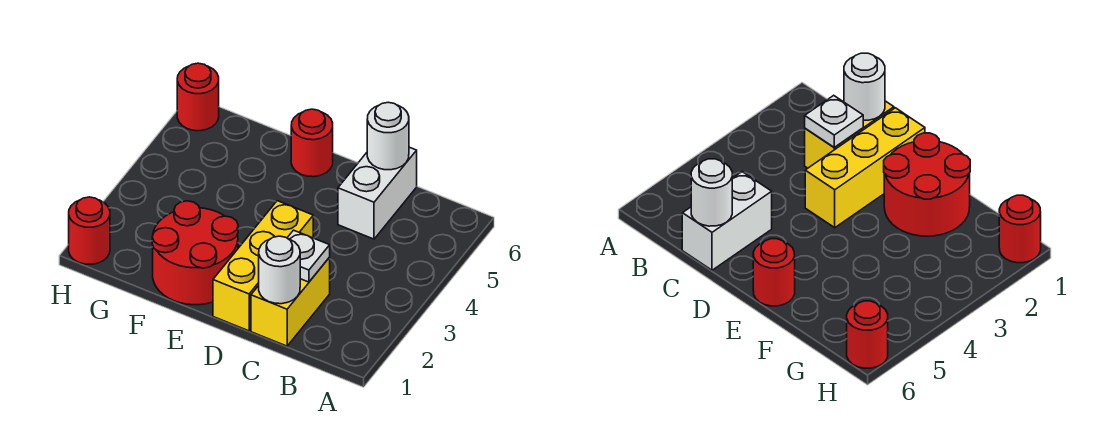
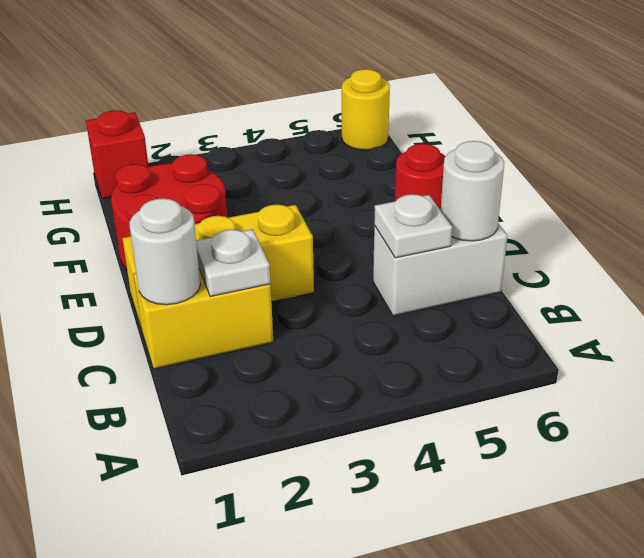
none -> white 1x1 plate [374,194,452,258]
red 1x1 round brick [69,197,110,264] -> red 1x1 brick [86,110,149,199]
red 1x1 round brick [177,63,219,131] -> yellow 1x1 round brick [342,69,390,150]

